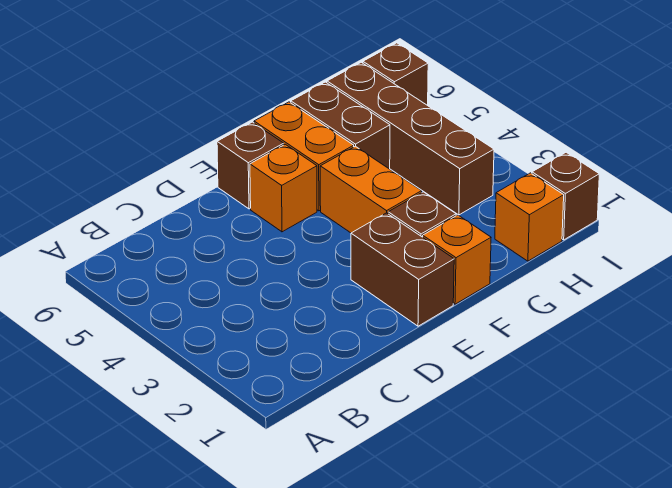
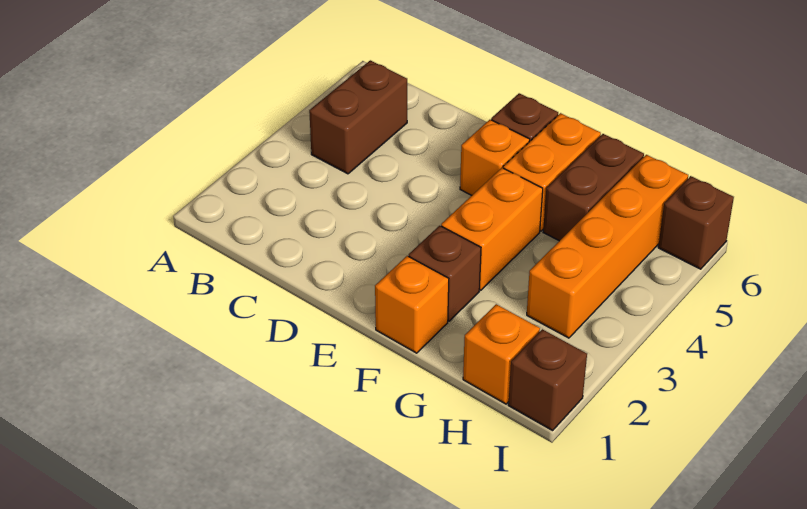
brown 1x2 brick [351,213,454,326] -> brown 1x2 brick moved to [309,60,407,174]
brown 1x4 brick [327,62,494,215] -> orange 1x4 brick [527,155,688,338]

